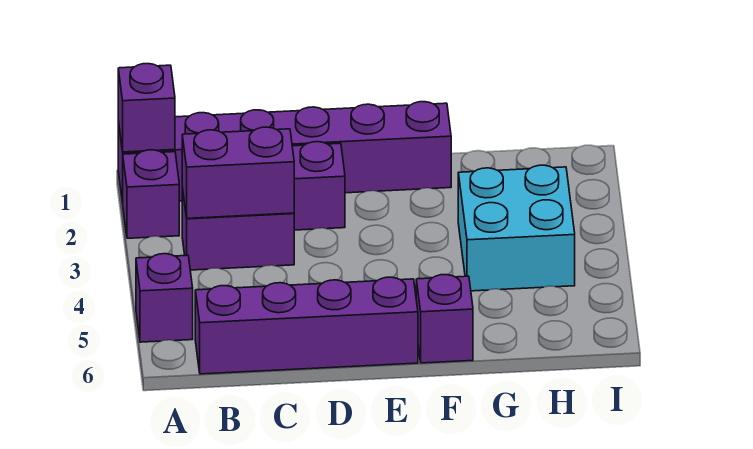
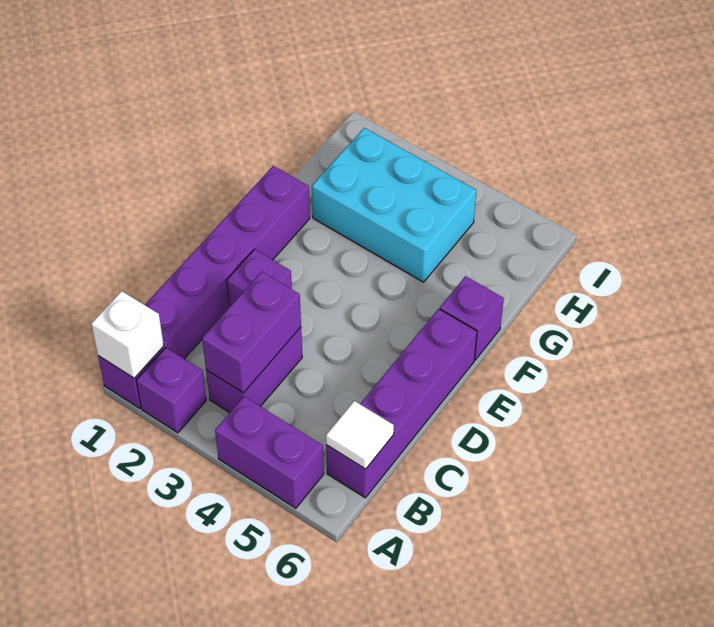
purple 1x1 brick [118,64,175,152] -> white 1x1 brick [91,291,164,378]
purple 1x1 brick [136,254,193,342] -> purple 1x2 brick [215,397,324,508]
none -> white 1x1 tile [326,401,394,469]
cyan 2x2 brick [458,165,575,291] -> cyan 2x3 brick [312,128,476,282]

